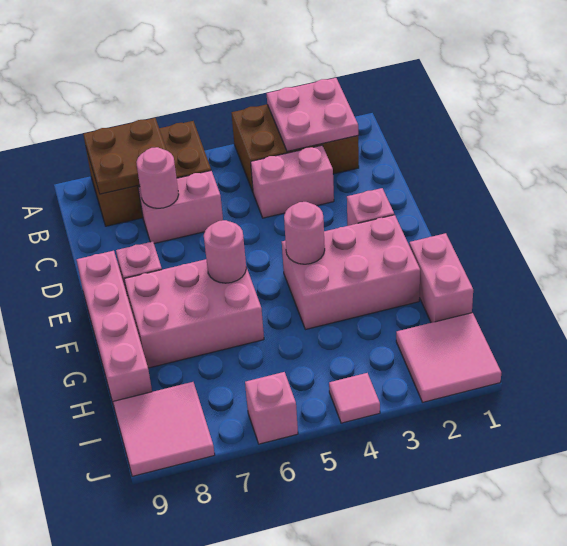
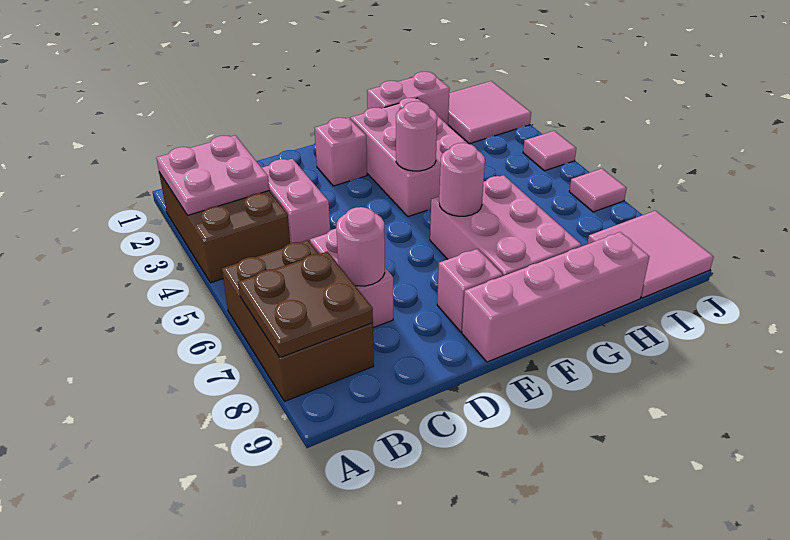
pink 1x1 brick [245,372,298,444] -> pink 1x1 tile [569,169,627,212]

